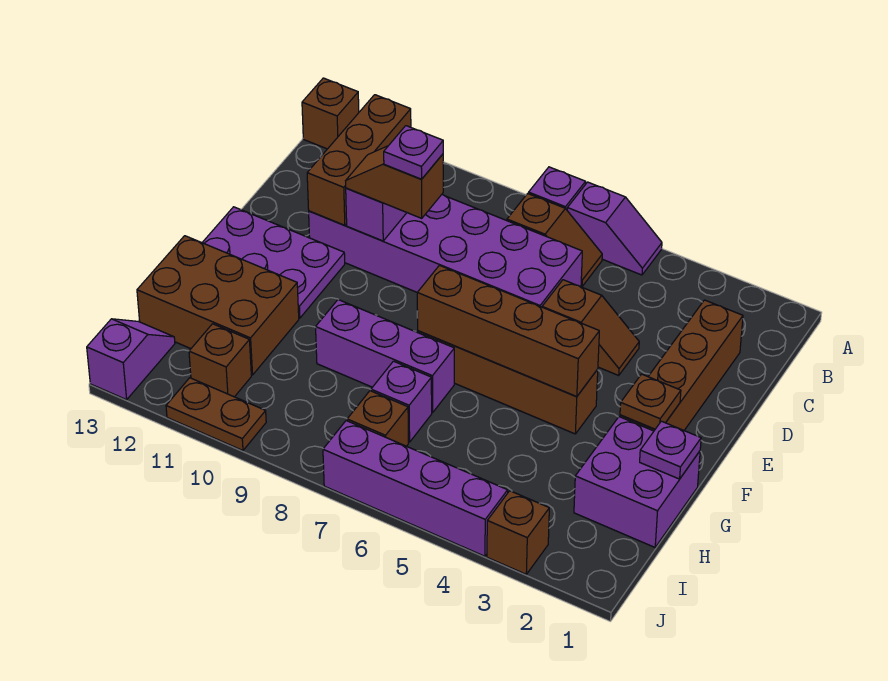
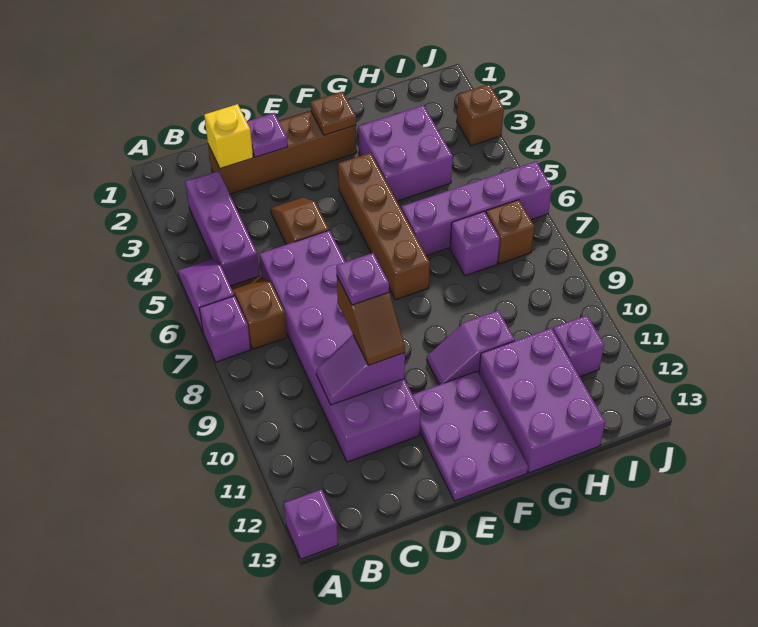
brown 1x1 brick [302,78,359,149] -> purple 1x1 brick [284,489,338,559]
brown 1x3 brick [307,95,411,225] -> none
none -> yellow 1x1 brick [204,104,253,169]
brown 1x4 brick [417,265,599,397] -> none
purple 2x2 brick [574,417,700,547] -> purple 2x2 brick moved to [358,105,453,201]
purple 1x1 plate [640,421,701,479] -> purple 1x1 plate moved to [247,113,288,157]
purple 1x3 brick [316,300,454,413] -> purple 1x3 brick moved to [185,171,260,286]
brown 2x3 brick [137,236,299,375] -> purple 2x3 brick [479,328,605,473]
brown 1x1 brick [189,324,251,397] -> purple 1x1 brick [553,315,604,377]
purple 1x2 slope [87,319,175,400] -> purple 1x2 slope moved to [427,311,515,385]
purple 1x4 brick [323,421,508,556] -> purple 1x4 brick turned to [402,162,552,256]
brown 1x2 plate [166,378,266,451] -> none

